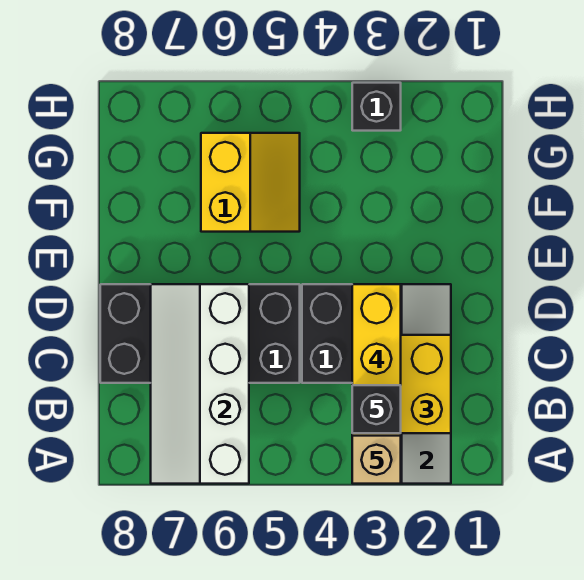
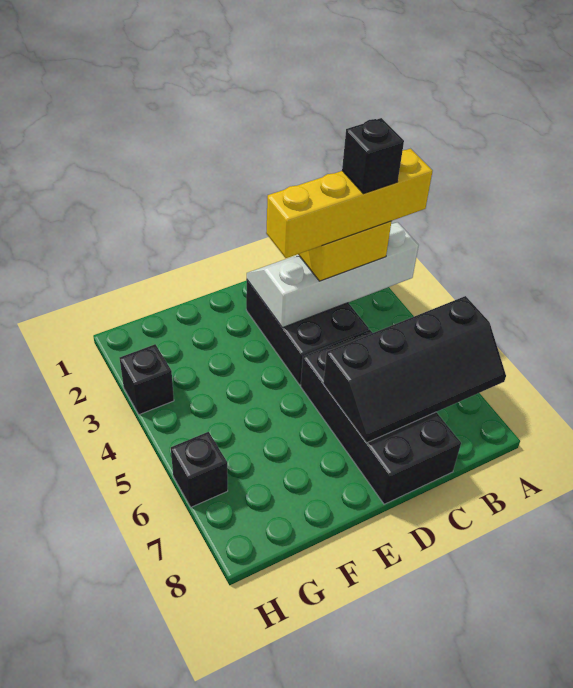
tan 1x1 brick [352,436,401,484] -> none
white 2x4 slope [151,284,249,484] -> black 2x4 slope [323,296,506,443]
yellow 2x2 slope [201,133,300,232] -> none
none -> black 1x1 brick [171,432,228,507]

